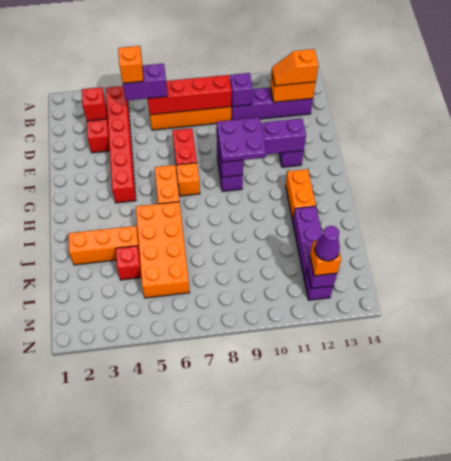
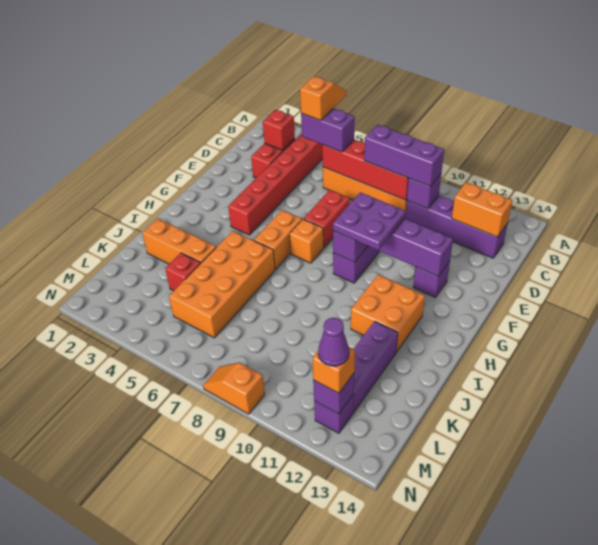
none -> purple 1x3 brick [364,125,444,186]
orange 1x2 slope [272,49,318,86] -> orange 1x2 slope moved to [203,363,265,414]
orange 1x2 brick [286,169,316,220] -> orange 2x2 brick [351,274,425,351]

